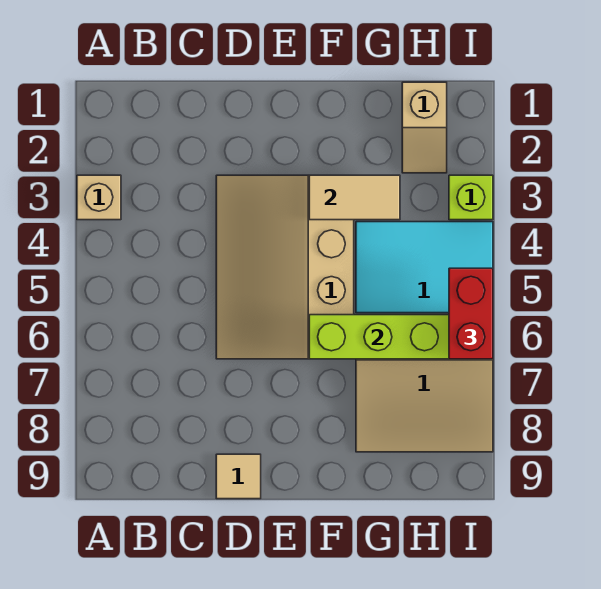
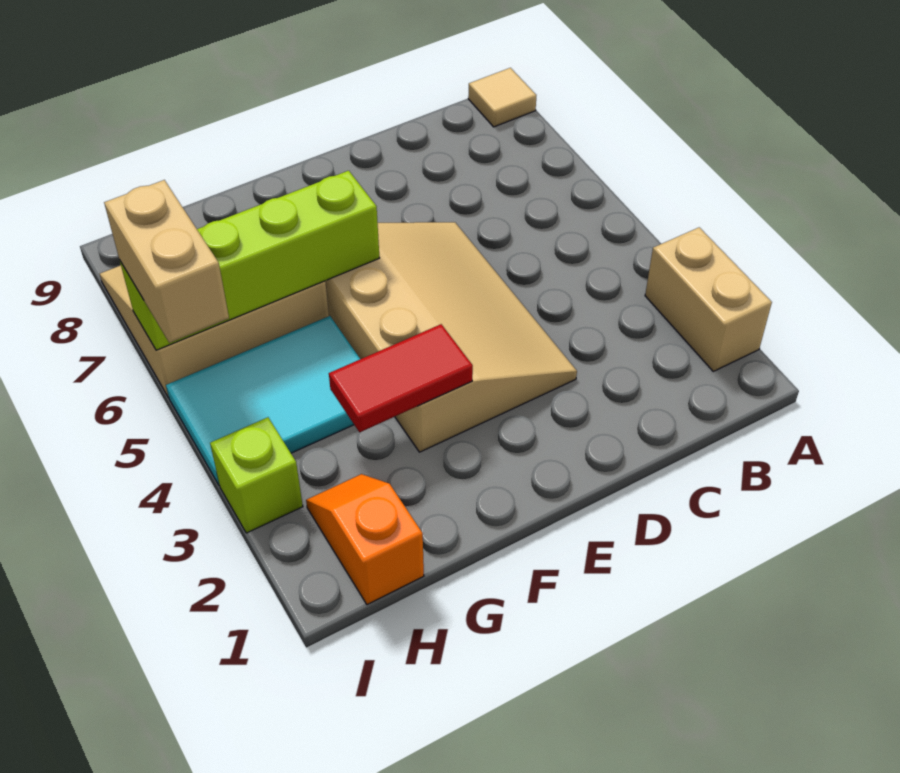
tan 1x1 brick [77,175,121,220] -> tan 1x2 brick [645,227,772,371]
tan 1x1 tile [216,454,261,499] -> tan 1x1 tile moved to [468,68,536,127]
tan 1x2 tile [309,175,400,220] -> red 1x2 tile [329,324,473,432]
tan 1x2 slope [402,82,447,173] -> orange 1x2 slope [306,474,424,605]
red 1x2 brick [449,268,493,359] -> tan 1x2 brick [104,180,229,343]

